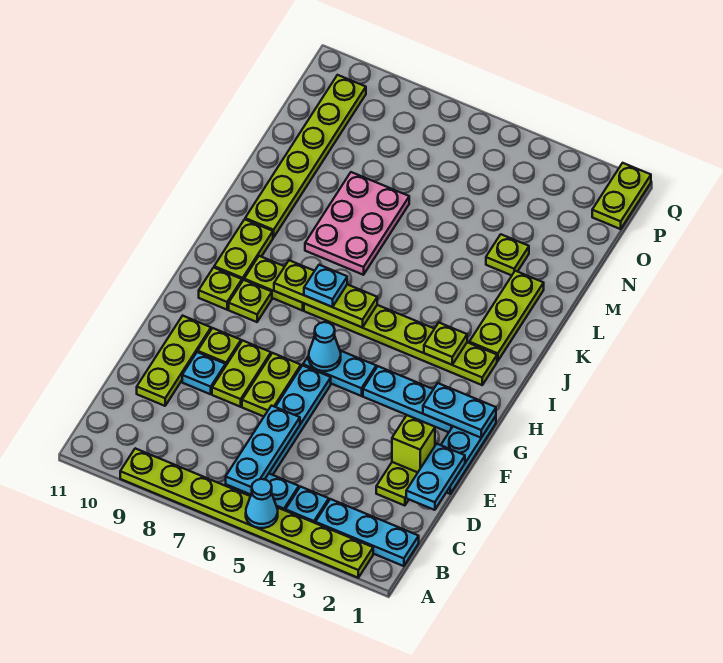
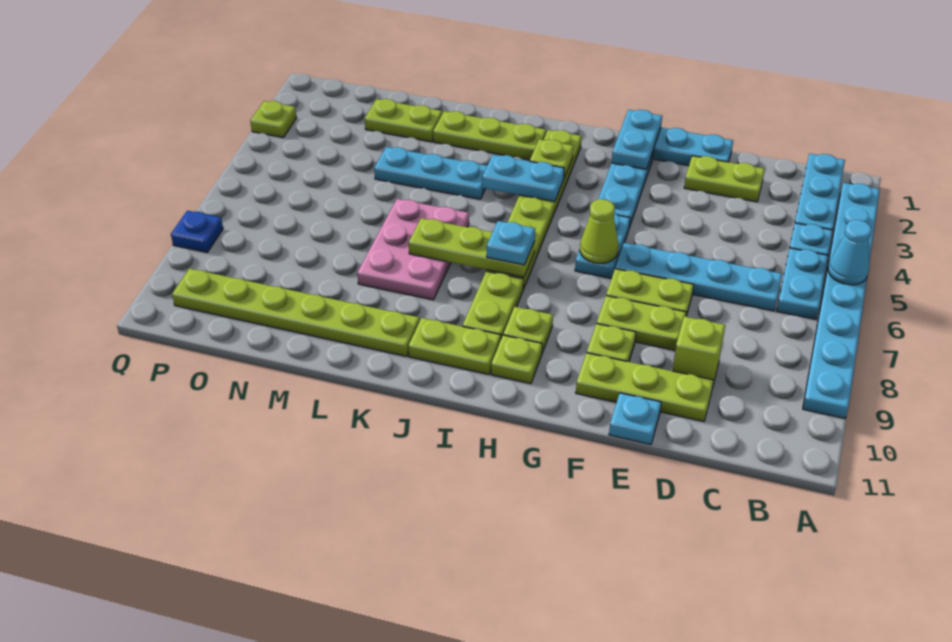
lime 1x8 plate [120,448,373,578] -> cyan 1x8 plate [803,183,880,418]
cyan 1x3 plate [226,406,300,495] -> cyan 1x3 plate moved to [374,147,487,199]
cyan 1x2 plate [406,444,465,510] -> cyan 1x2 plate moved to [482,155,564,202]
lime 1x1 brick [392,415,435,472] -> lime 1x1 brick moved to [672,316,725,384]
cyan 1x1 plate [182,352,225,394] -> cyan 1x1 plate moved to [609,393,661,444]
cyan 1x1 cone [309,322,341,371] -> lime 1x1 cone [580,199,619,263]
lime 1x3 plate [274,260,377,327] -> lime 1x3 plate turned to [409,218,535,277]
pink 2x3 plate [305,172,409,275] -> pink 2x3 plate turned to [357,199,469,300]
lime 1x1 plate [486,234,529,275] -> lime 1x1 plate moved to [250,101,296,138]
lime 1x2 plate [592,163,651,229] -> lime 1x2 plate moved to [365,99,442,142]
none -> blue 1x1 plate [171,211,223,252]

